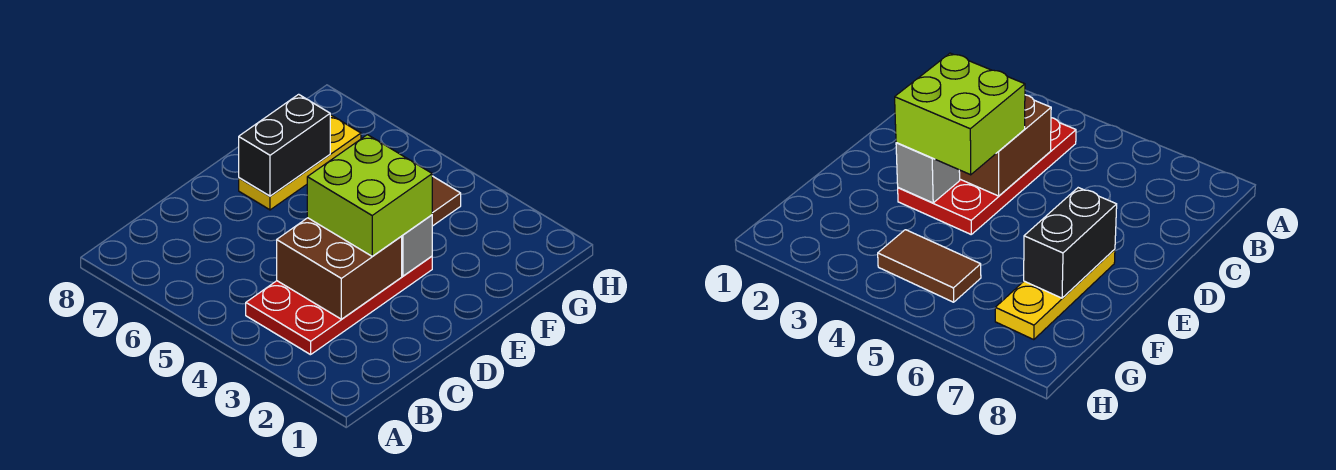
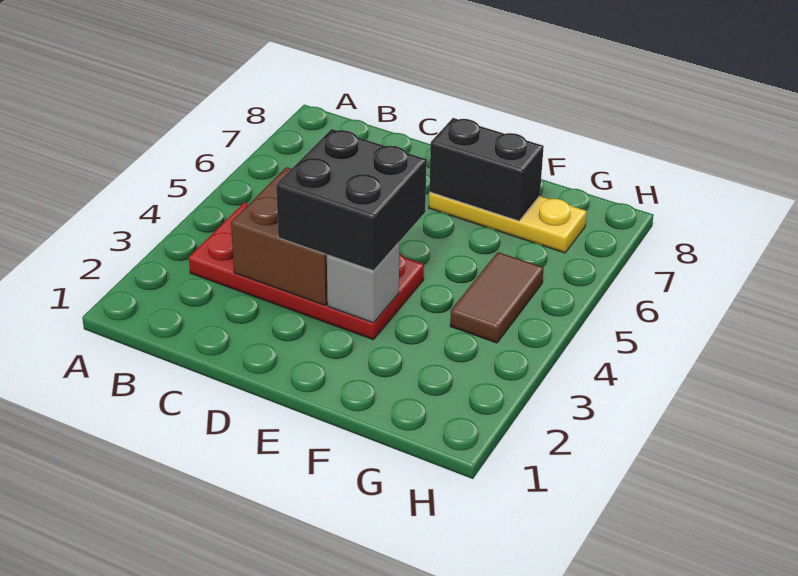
lime 2x2 brick [307,135,432,256] -> black 2x2 brick [276,129,427,271]

